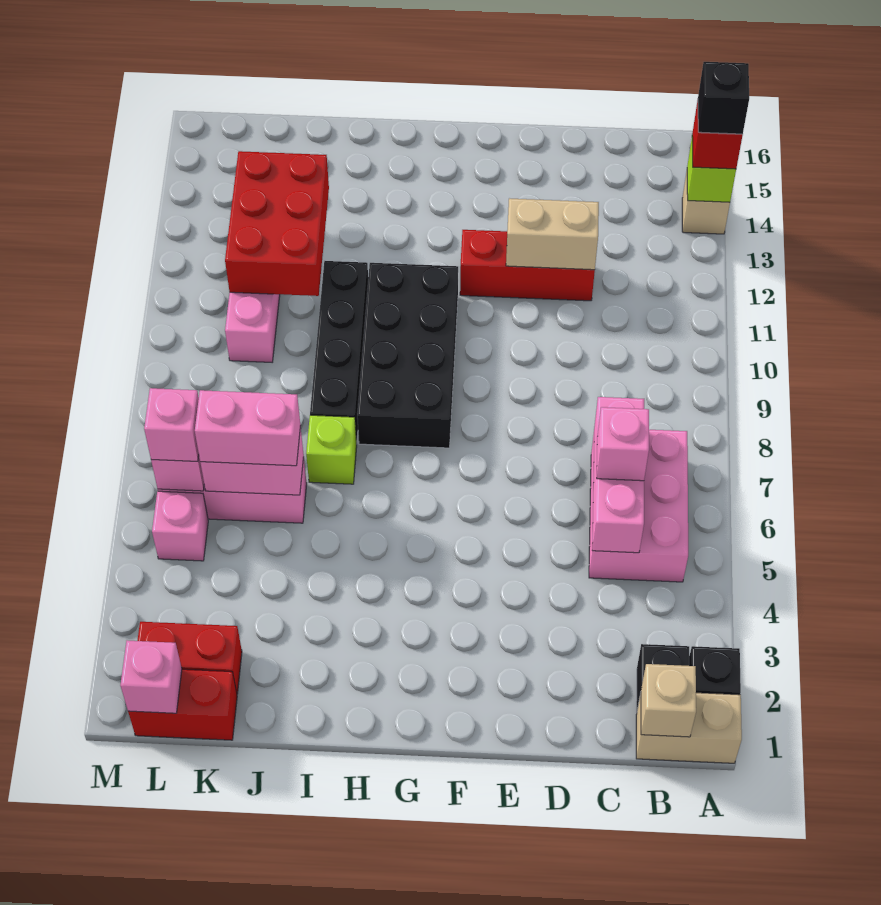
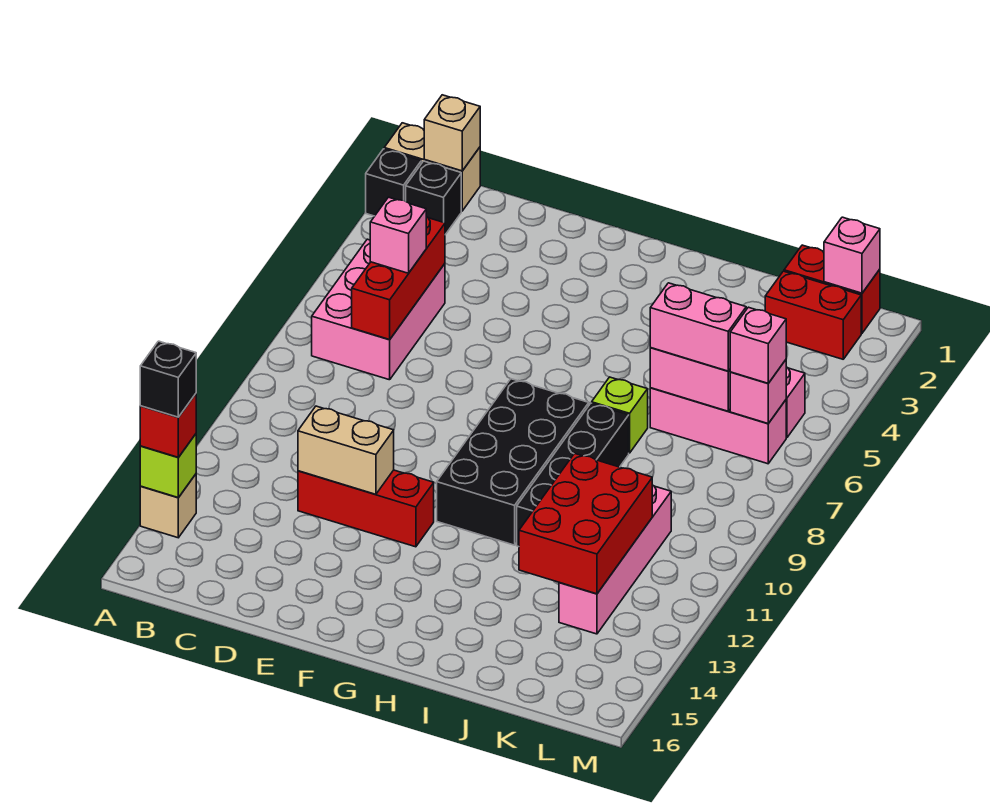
pink 1x3 brick [592,397,644,553] -> red 1x3 brick [352,217,445,340]

